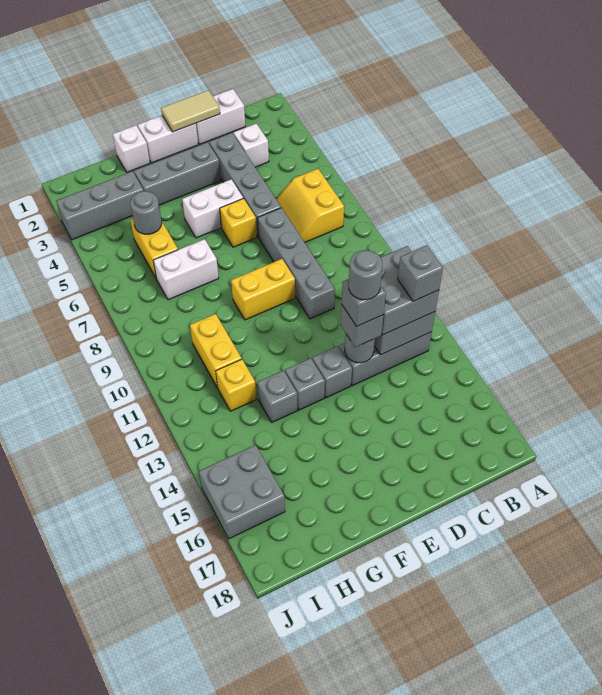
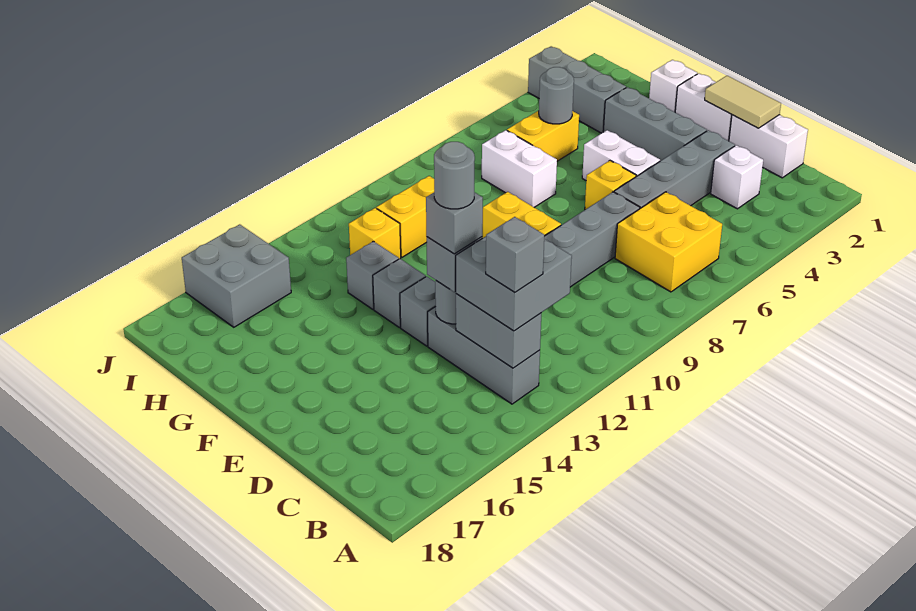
yellow 2x2 slope [276,169,344,242] -> yellow 2x2 brick [615,192,722,292]

